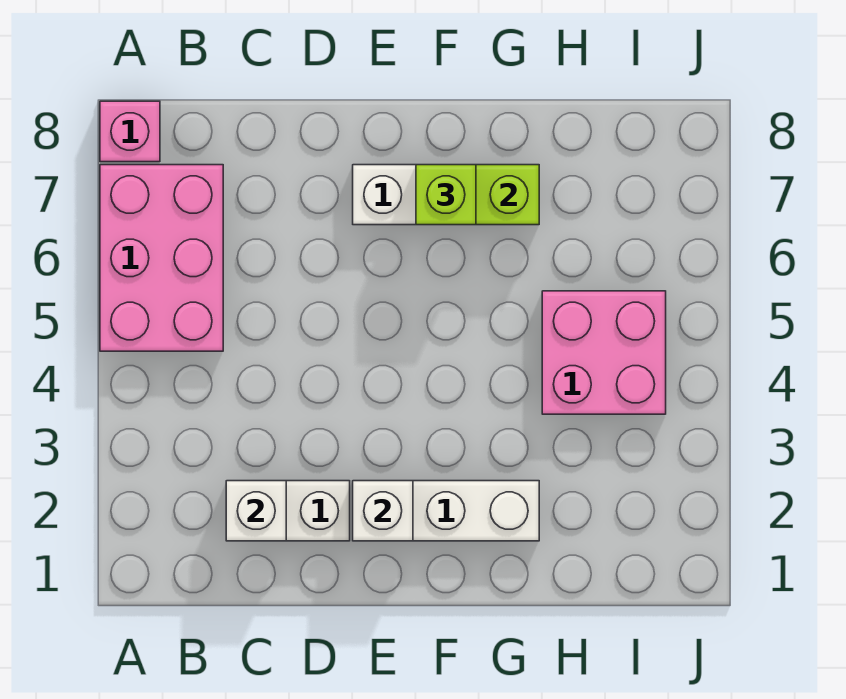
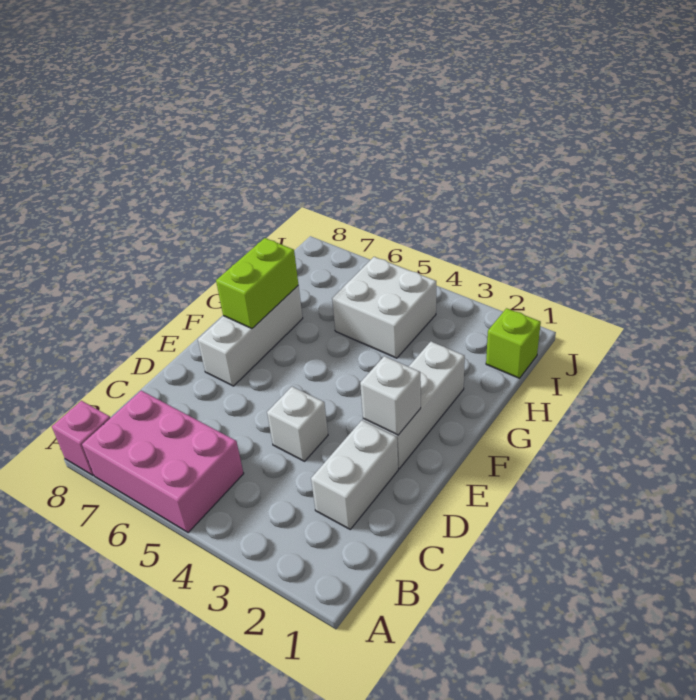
white 1x1 brick [226,481,286,541] -> white 1x1 brick moved to [267,387,328,461]
lime 1x1 brick [416,165,476,225] -> lime 1x1 brick moved to [486,308,541,378]
pink 2x2 brick [542,291,666,414] -> white 2x2 brick [332,257,436,358]

